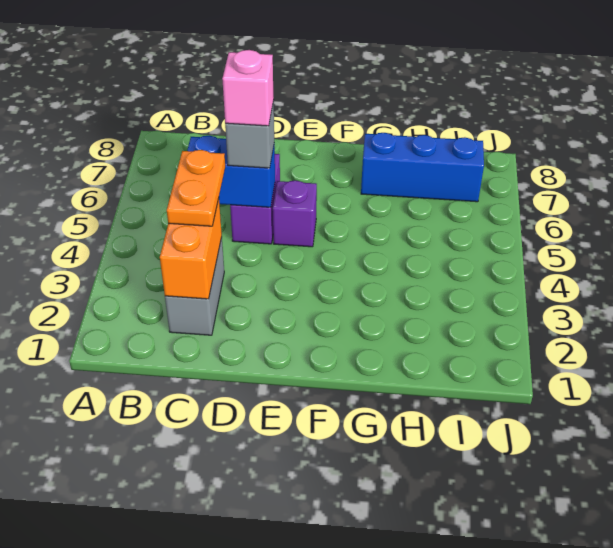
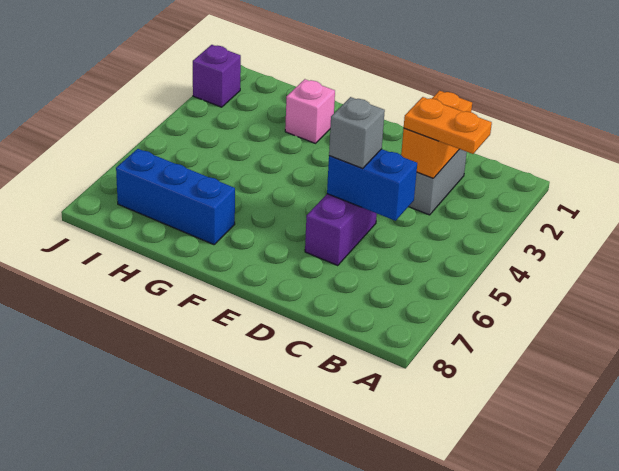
orange 1x2 plate [167,150,225,226] -> orange 1x2 plate turned to [404,97,492,154]
pink 1x1 brick [222,50,274,126] -> pink 1x1 brick moved to [285,79,335,143]
purple 1x1 brick [273,181,317,247] -> purple 1x1 brick moved to [193,45,241,107]

